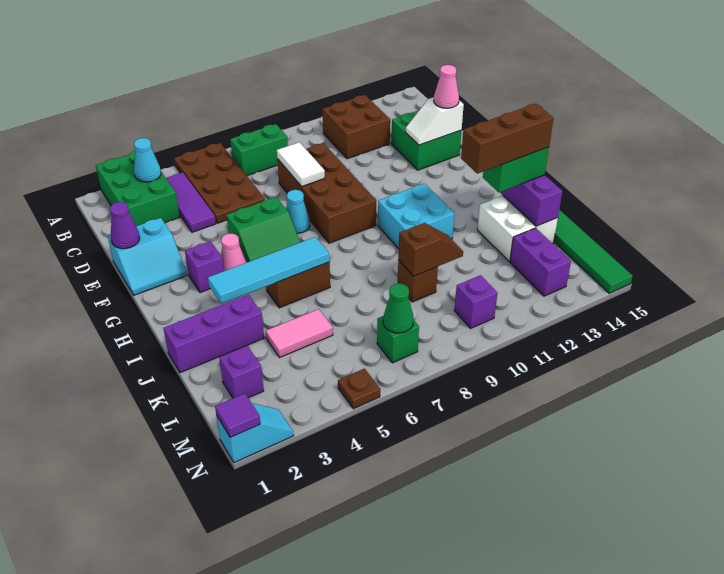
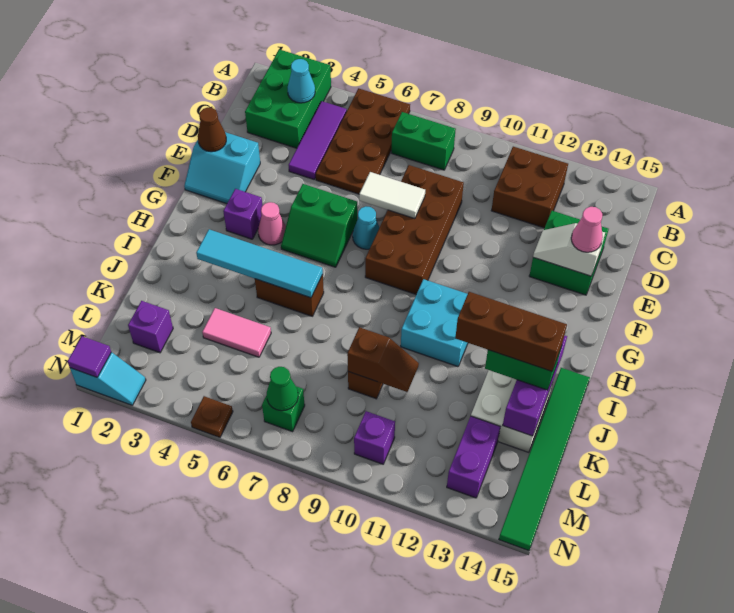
white 1x2 tile [277,142,325,187] -> white 1x2 tile turned to [359,172,425,219]
purple 1x1 cone [110,202,140,249] -> brown 1x1 cone [198,107,226,152]
purple 1x3 brick [164,295,264,373] -> none

